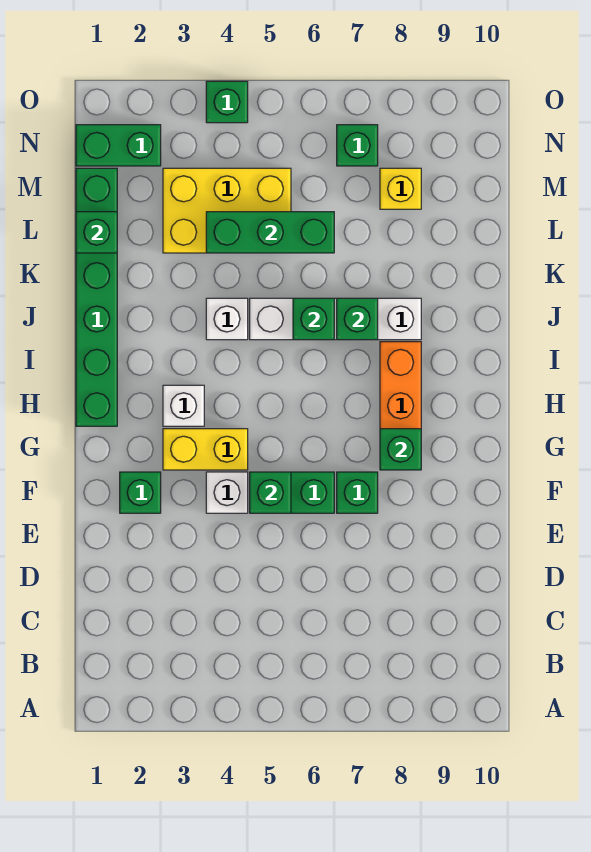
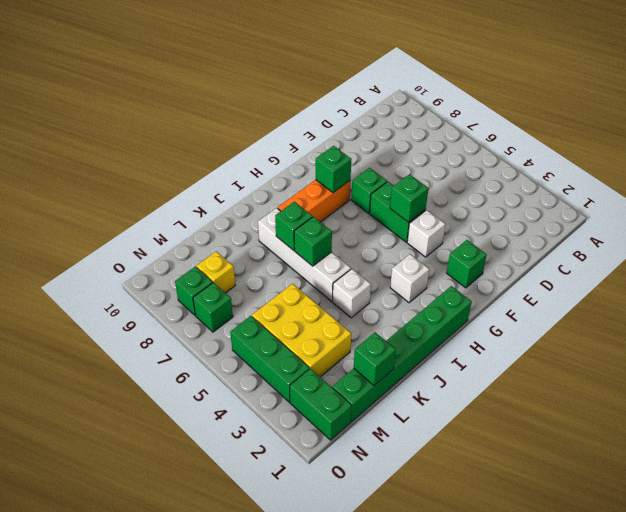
yellow 1x2 brick [163,429,248,470] -> none
green 1x3 brick [206,212,334,253] -> green 1x3 brick moved to [230,316,310,402]
green 1x1 brick [206,81,248,123] -> green 1x1 brick moved to [175,267,213,315]

